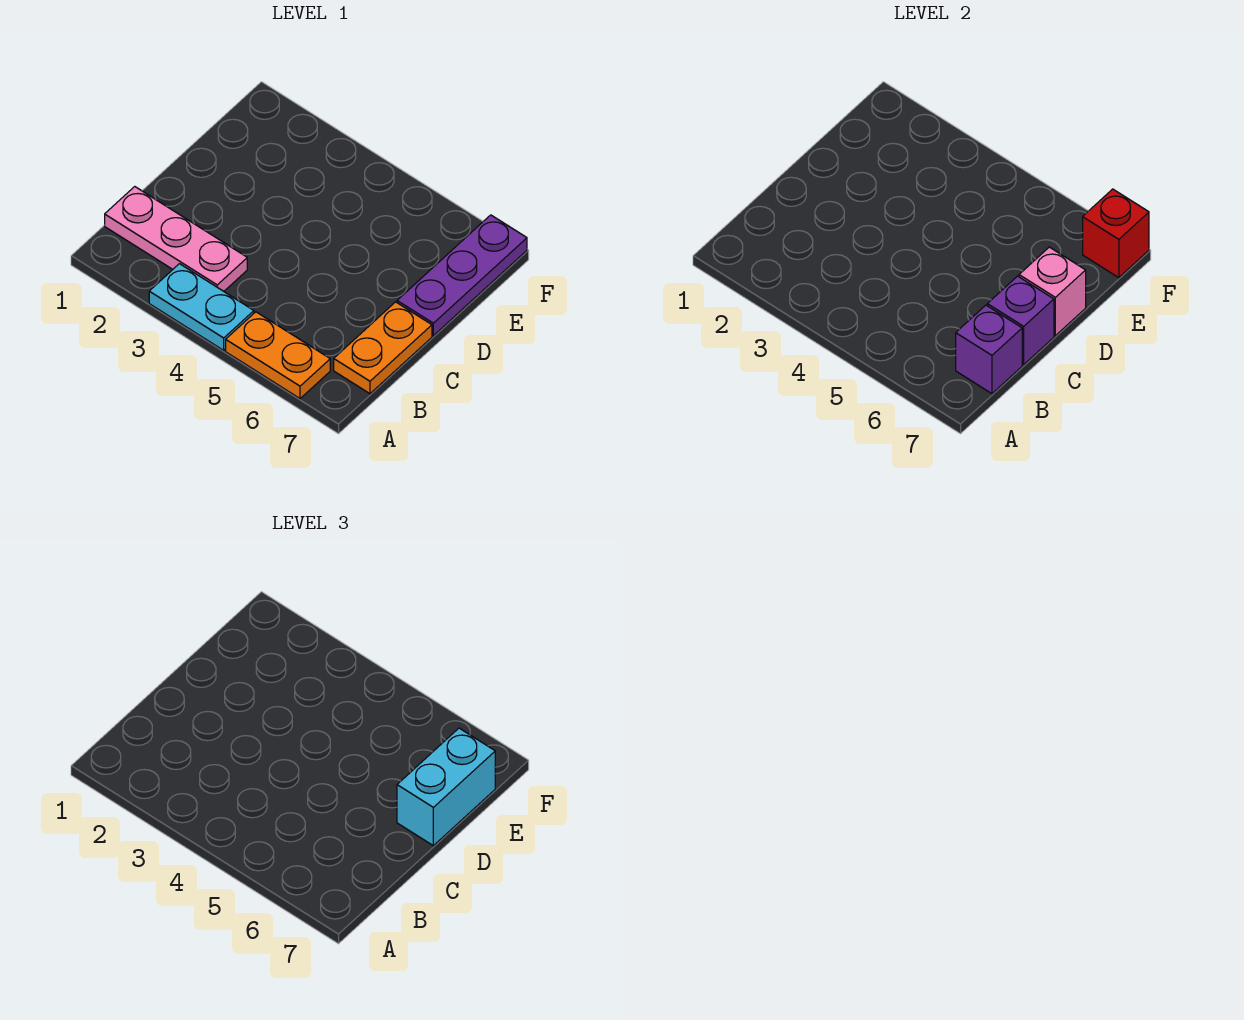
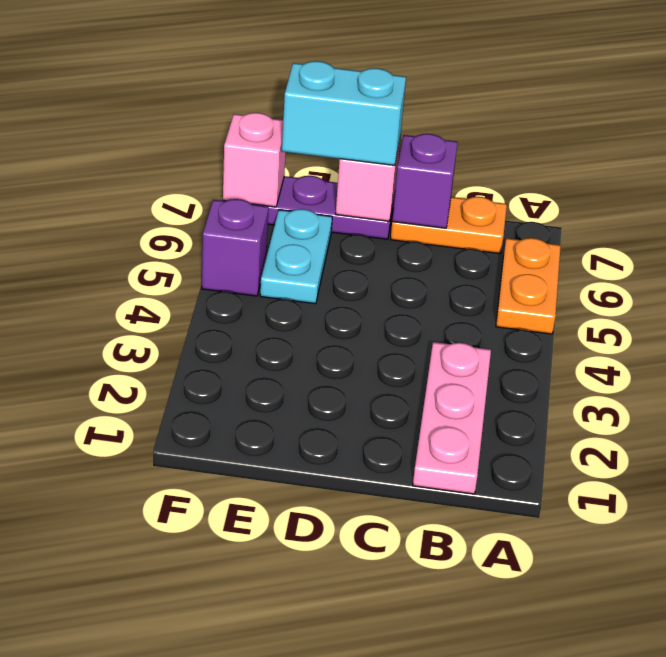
cyan 1x2 plate [149,264,254,350] -> cyan 1x2 plate moved to [260,209,332,304]
purple 1x1 brick [956,305,1022,394] -> purple 1x1 brick moved to [202,199,269,296]
red 1x1 brick [1083,189,1149,278] -> pink 1x1 brick [223,113,286,207]

